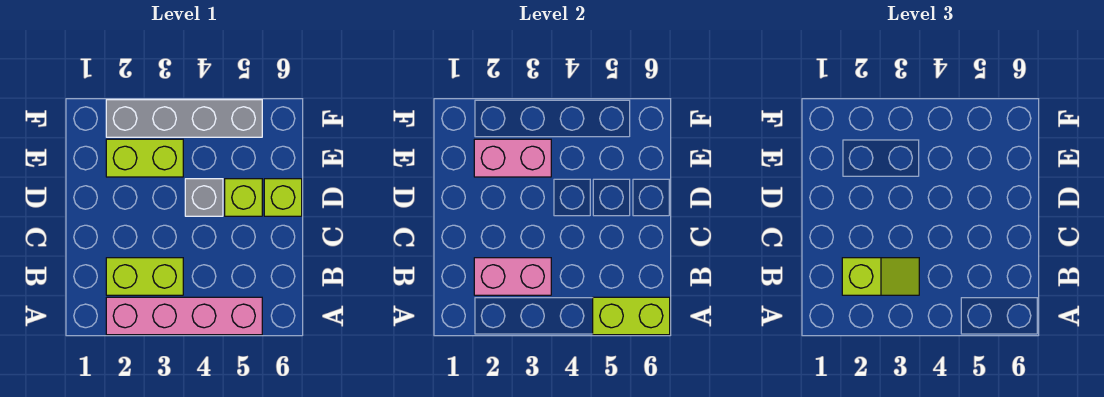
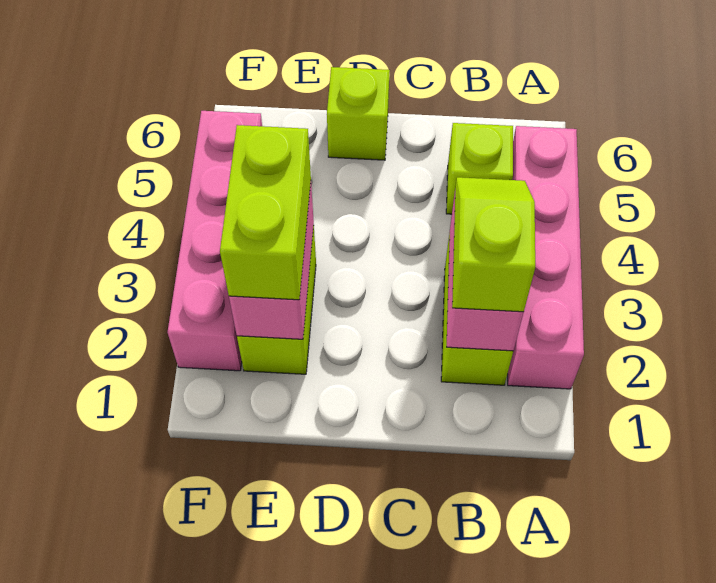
lime 1x2 brick [593,297,670,335] -> lime 1x2 brick moved to [220,125,311,300]
grey 1x1 brick [185,179,223,216] -> none
lime 1x1 brick [225,179,262,216] -> lime 1x1 brick moved to [446,123,513,214]
grey 1x4 brick [106,100,262,137] -> pink 1x4 brick [168,111,262,371]

